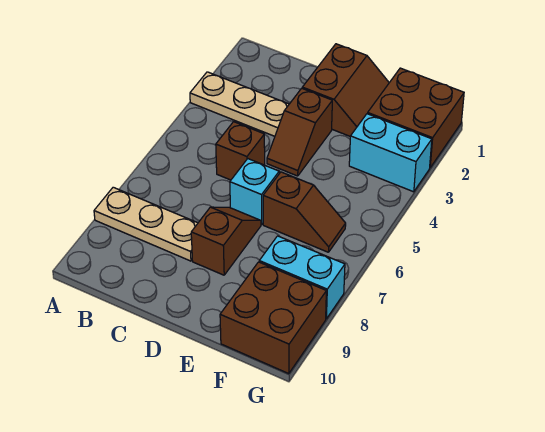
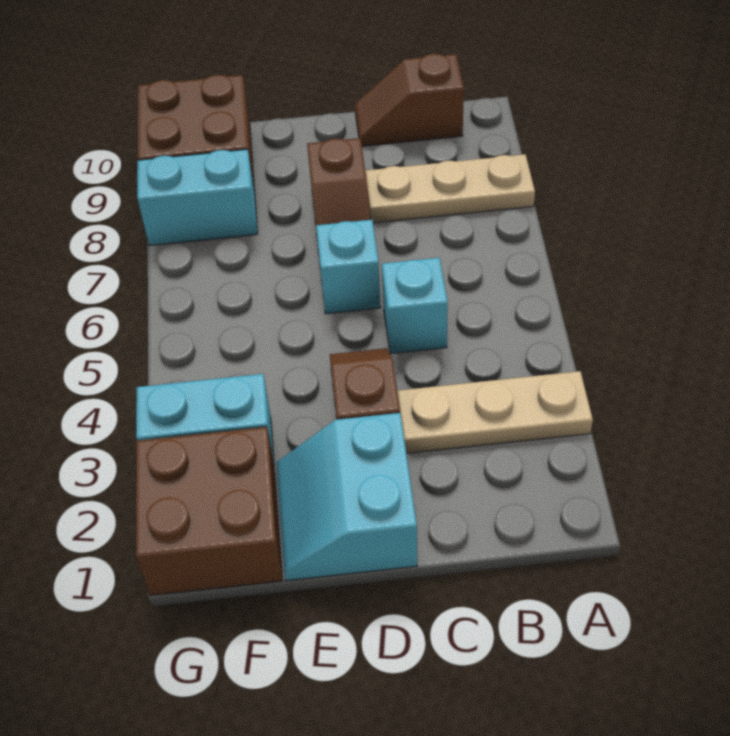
brown 1x1 brick [216,122,265,180] -> cyan 1x1 brick [382,258,448,354]
brown 2x2 slope [302,44,389,136] -> cyan 2x2 slope [276,413,417,581]
brown 1x2 slope [263,172,346,252] -> brown 1x2 slope moved to [355,54,464,146]

